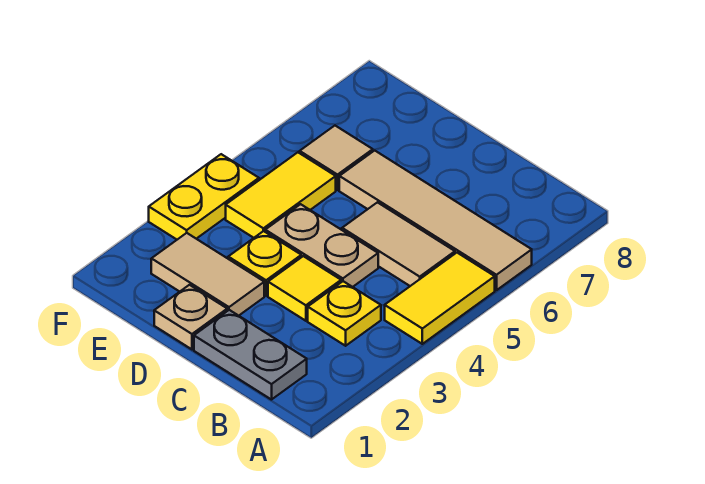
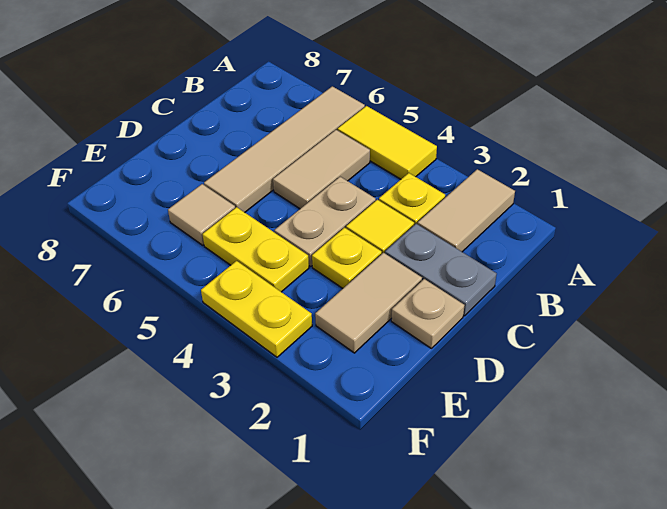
none -> tan 1x2 tile [418,169,515,252]
grey 1x2 plate [194,310,307,400] -> grey 1x2 plate turned to [385,224,497,316]
yellow 1x2 tile [226,152,336,238] -> yellow 1x2 plate [202,207,309,292]

